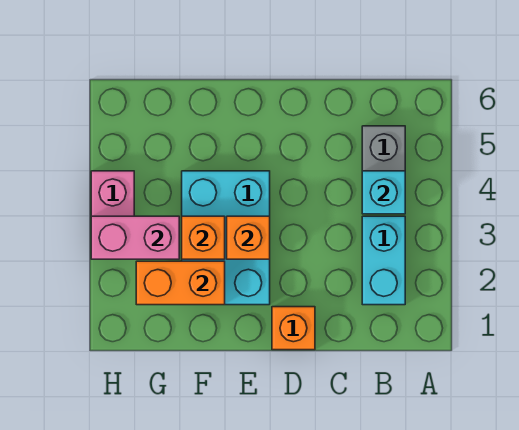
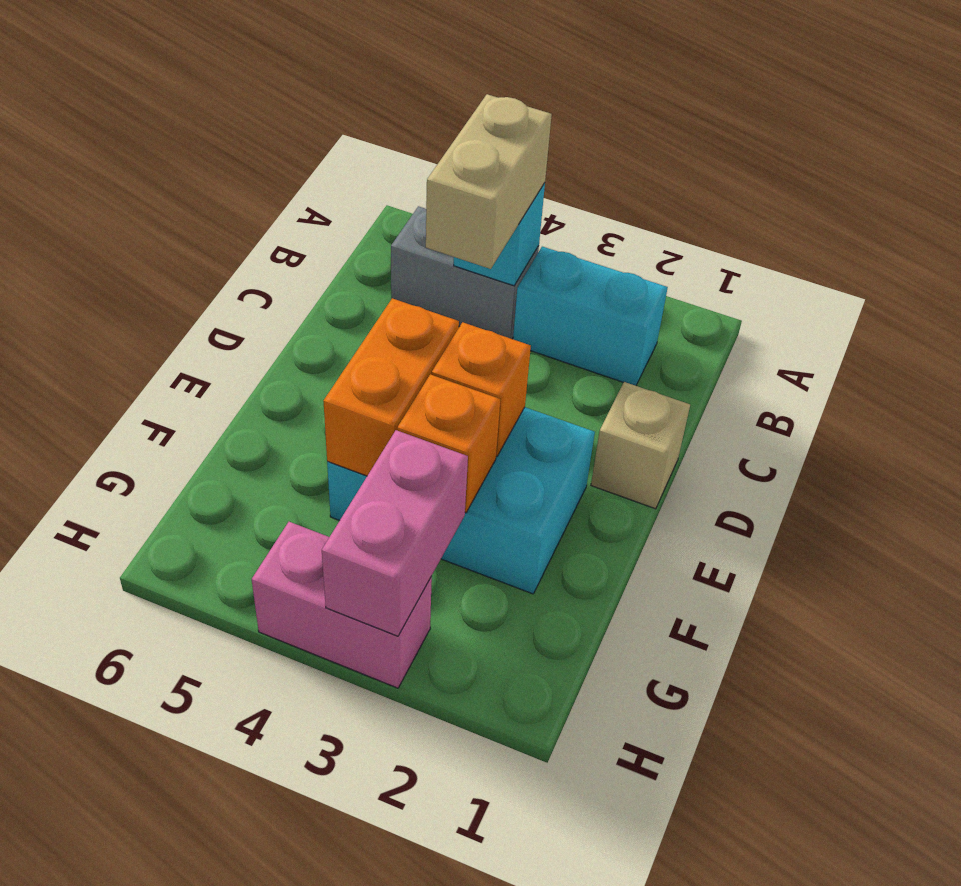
none -> tan 1x2 brick [426,94,552,269]
orange 1x1 brick [272,307,315,350] -> tan 1x1 brick [591,382,690,509]
orange 1x2 brick [136,261,225,305] -> orange 1x2 brick moved to [324,298,459,476]

